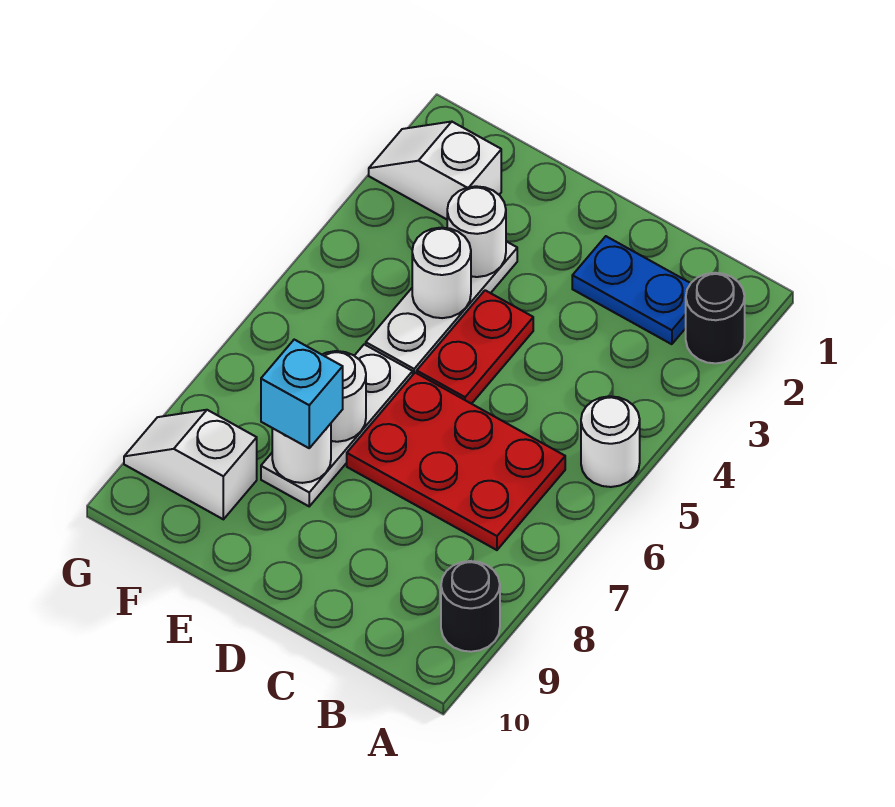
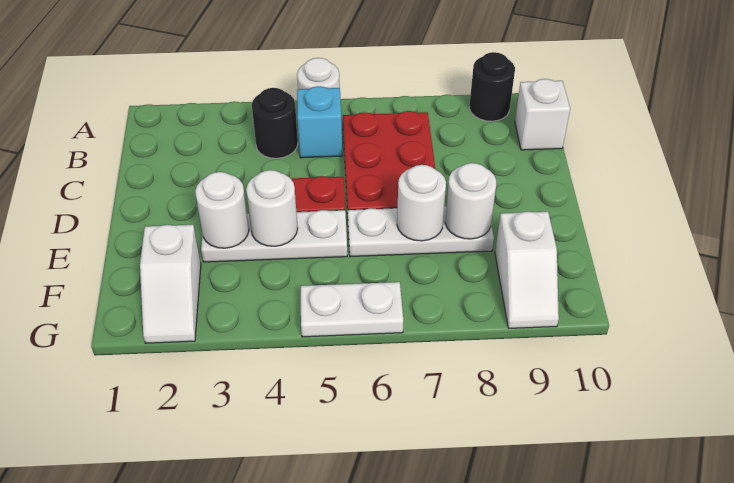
black 1x1 round brick [686,273,745,363] -> black 1x1 round brick moved to [252,88,298,158]
blue 1x2 plate [572,236,691,344] -> none
none -> white 1x1 brick [515,79,570,150]
cyan 1x1 brick [261,340,343,448] -> cyan 1x1 brick moved to [297,86,342,158]
none -> white 1x2 plate [301,282,403,337]

